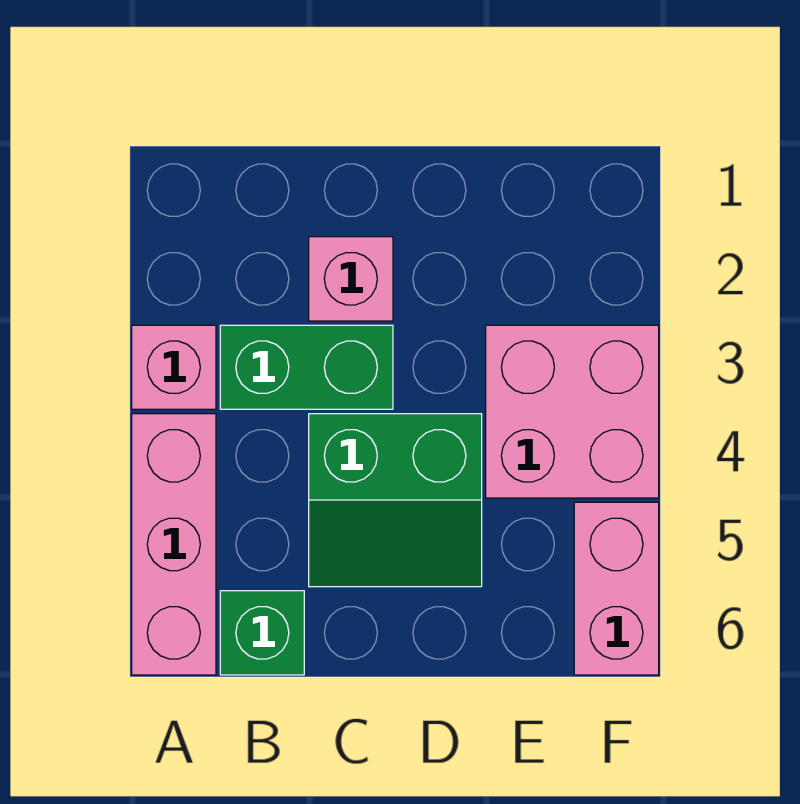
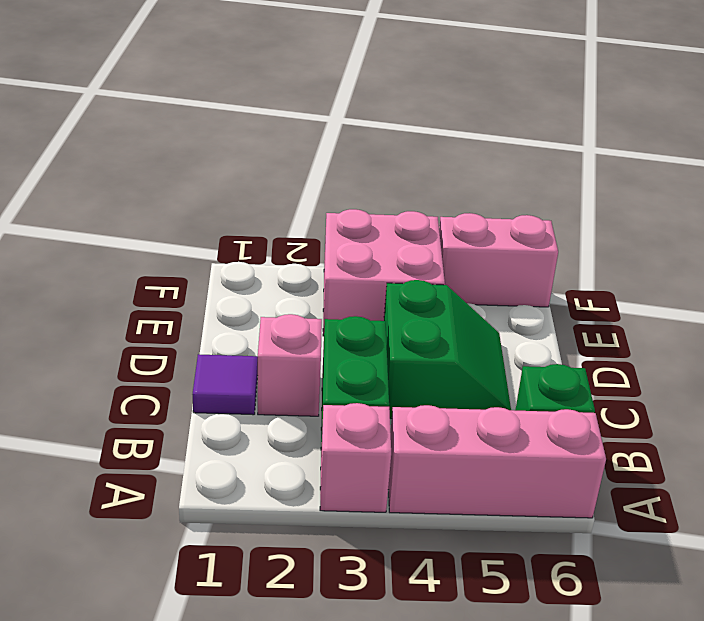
none -> purple 1x1 tile [192,354,258,415]

